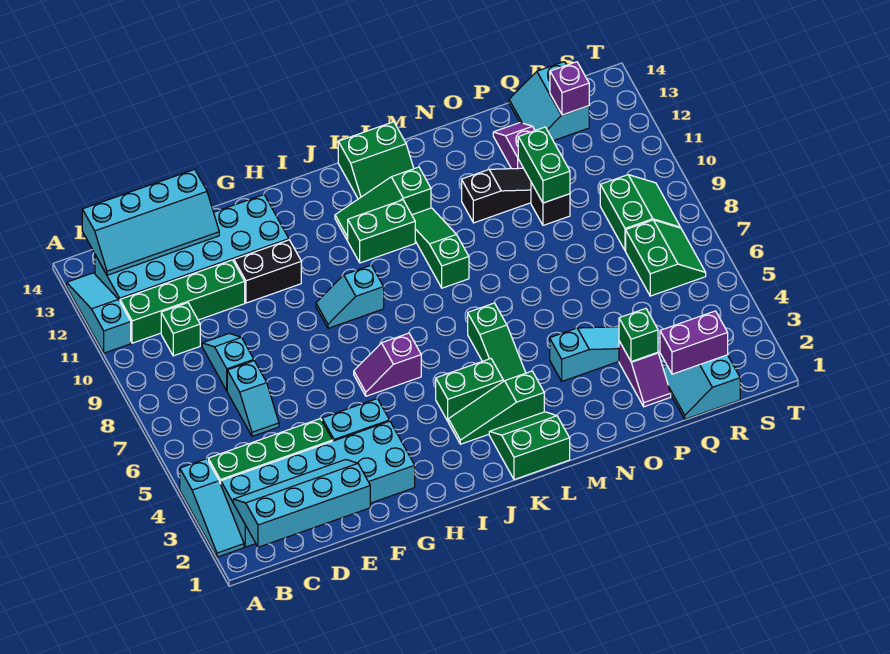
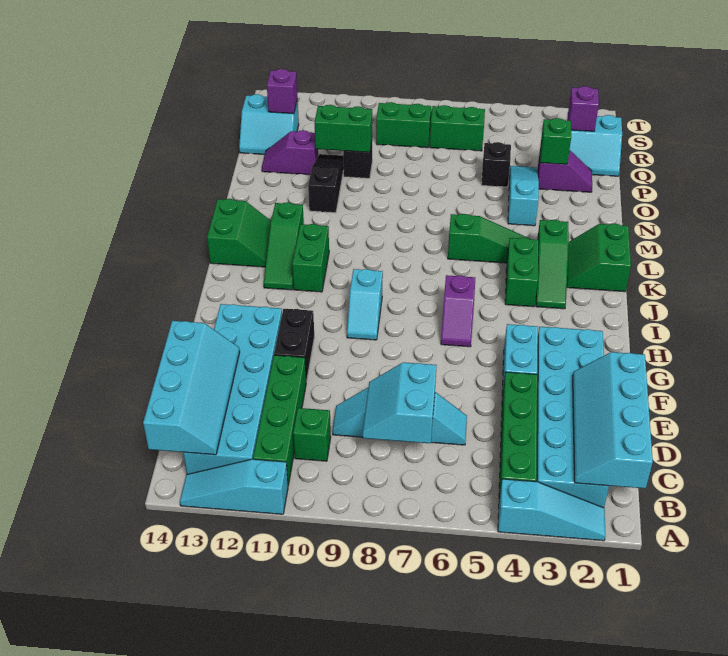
none -> cyan 2x2 slope [362,362,437,443]
green 1x3 slope [412,208,469,288] -> none
none -> black 1x1 brick [481,142,511,187]
purple 1x2 brick [660,311,728,374] -> purple 1x1 brick [568,86,599,131]

